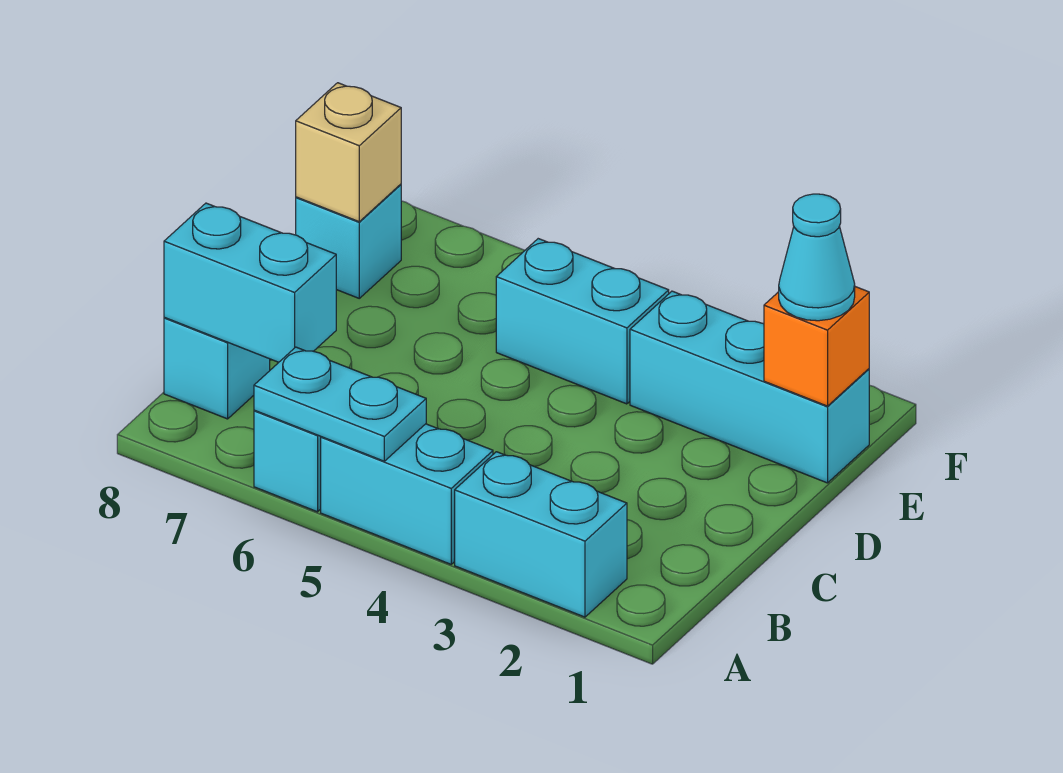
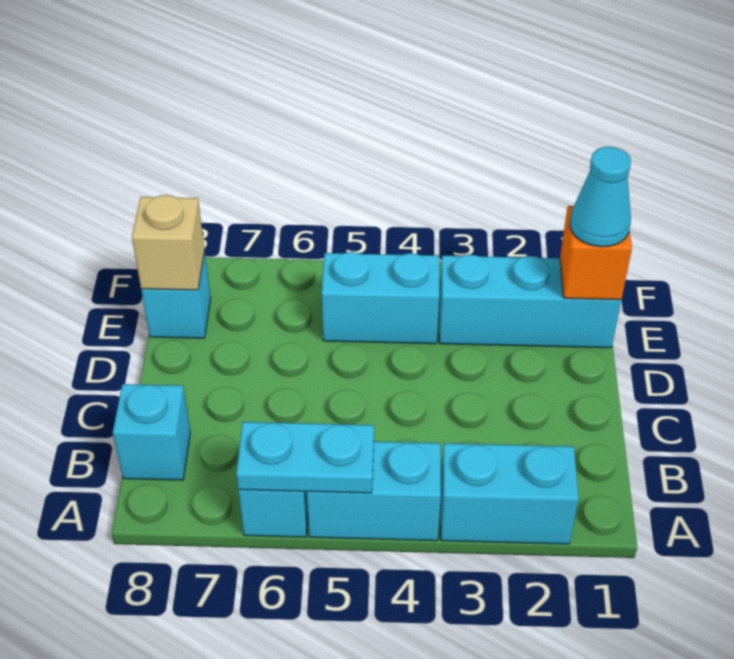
cyan 1x2 brick [164,203,336,362] -> none

